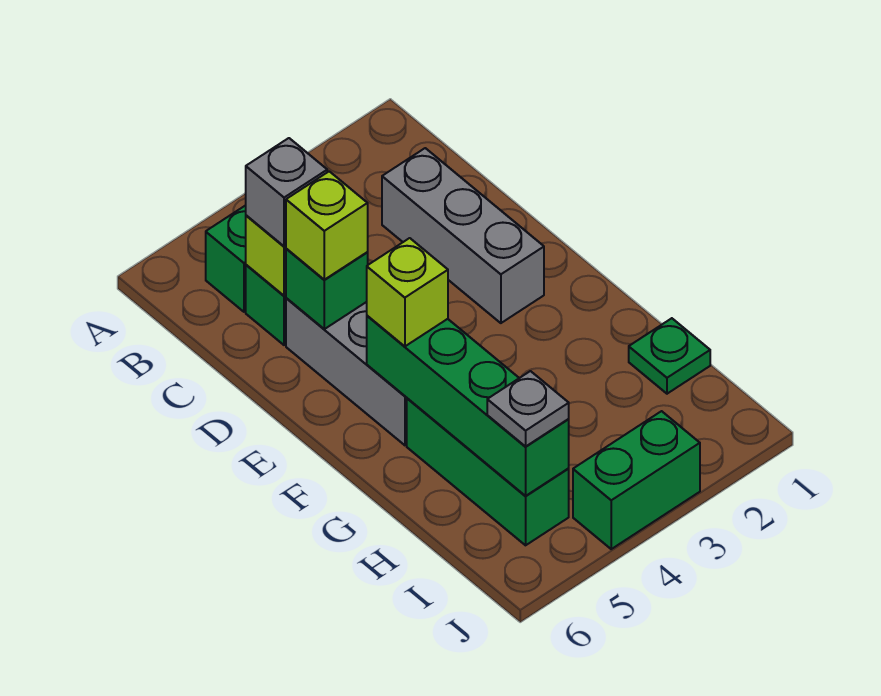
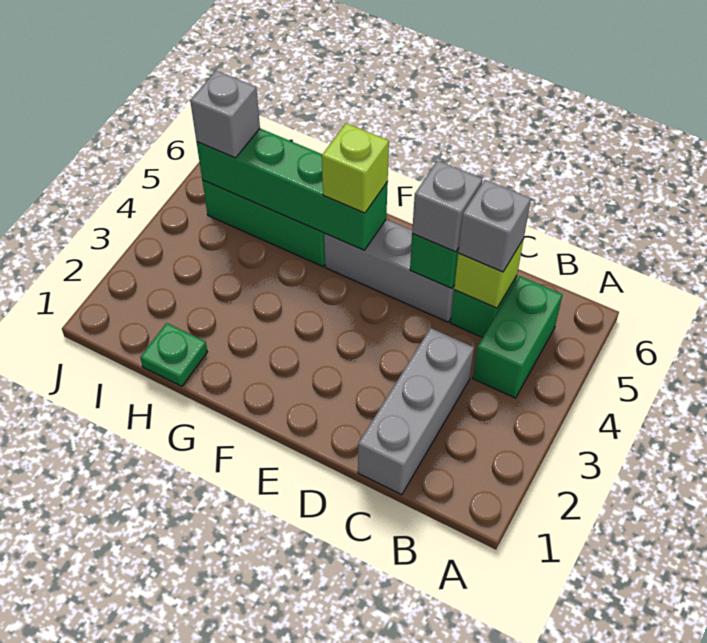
grey 1x3 brick [382,148,544,323] -> grey 1x3 brick turned to [358,328,474,495]
lime 1x1 brick [286,171,368,280] -> grey 1x1 brick [412,160,482,252]
grey 1x1 plate [487,371,569,446] -> grey 1x1 brick [190,71,260,158]
green 1x2 brick [573,411,700,549] -> none

